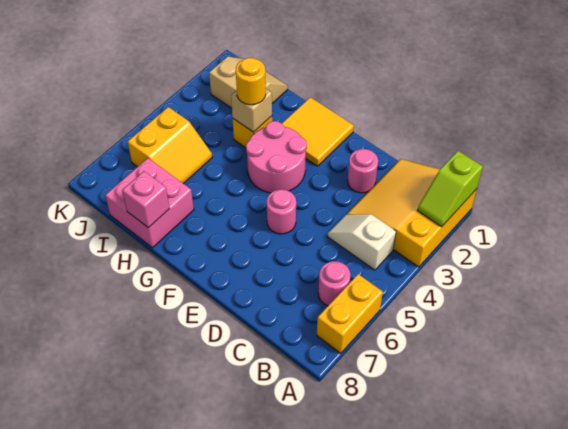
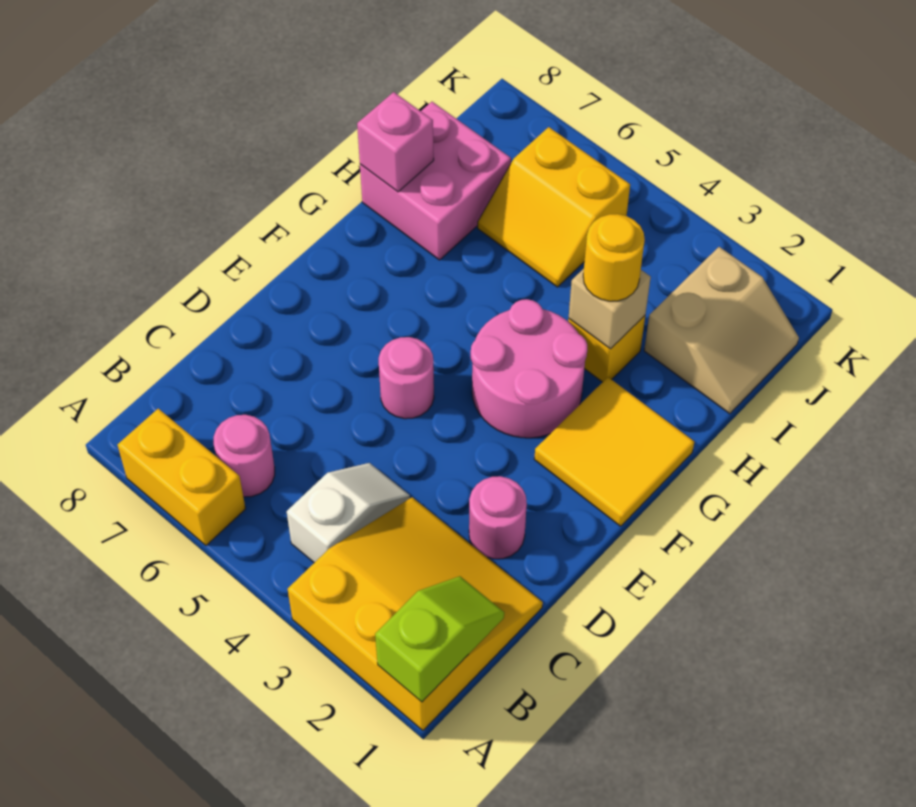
lime 1x2 slope [417,151,483,227] -> lime 1x2 slope turned to [375,576,504,702]

